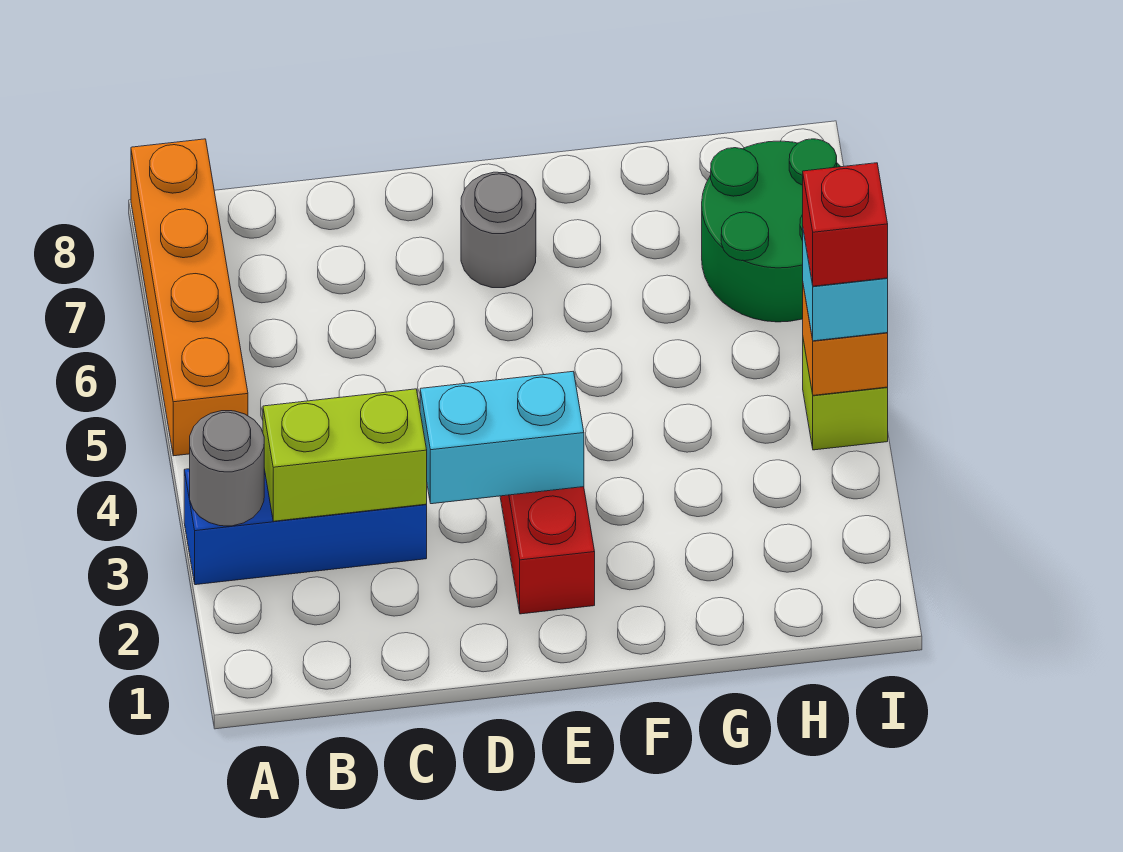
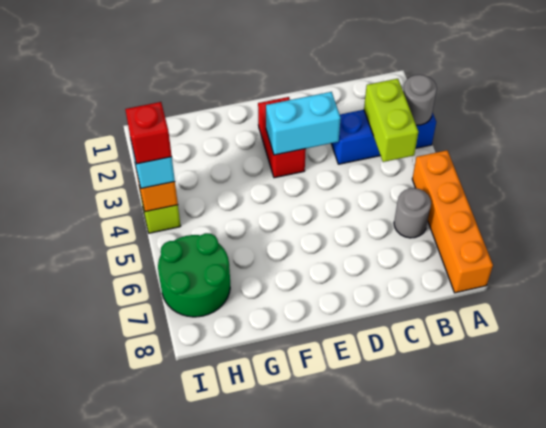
lime 1x2 brick [263,389,427,521] -> lime 1x2 brick turned to [364,79,418,162]
grey 1x1 round brick [461,172,536,288] -> grey 1x1 round brick moved to [394,188,431,238]

